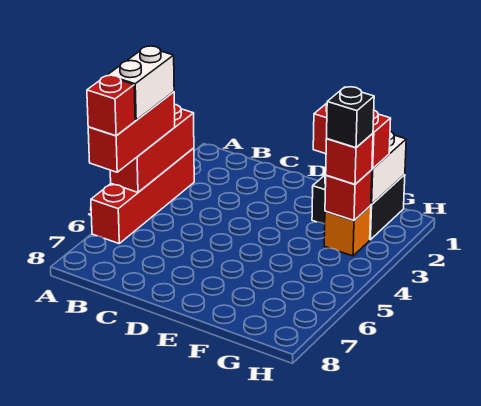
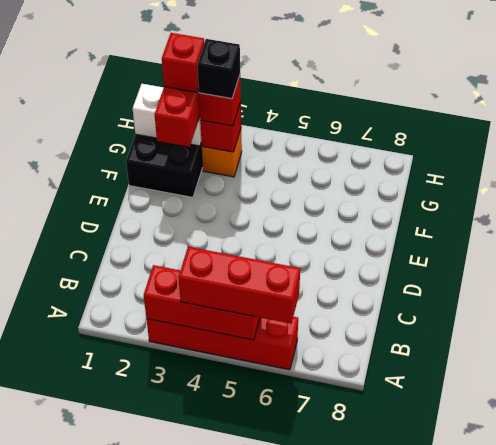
white 1x2 brick [107,46,174,120] -> none
red 1x1 brick [87,75,135,136] -> red 1x1 brick moved to [162,33,204,92]

